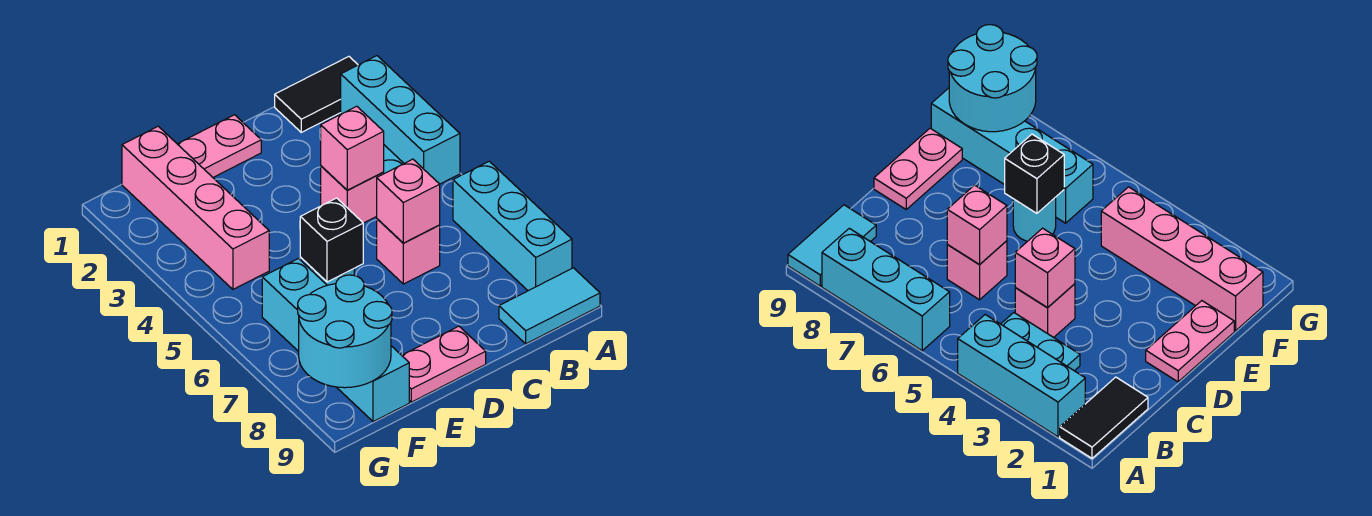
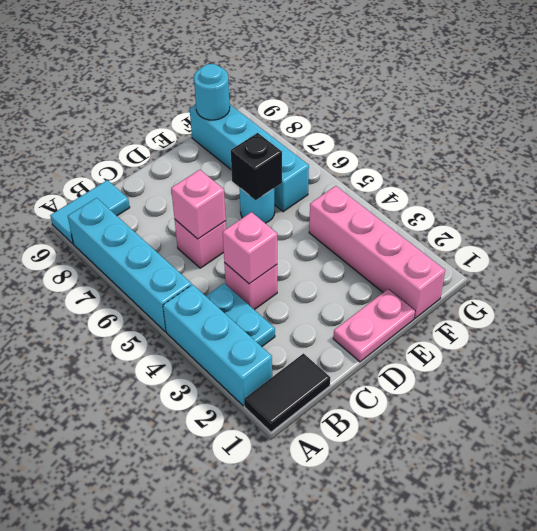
cyan 1x3 brick [453,161,572,291] -> cyan 1x4 brick [68,198,192,332]
pink 1x2 plate [402,326,486,402] -> none
cyan 2x2 round brick [298,275,392,388] -> cyan 1x1 round brick [194,64,230,120]

